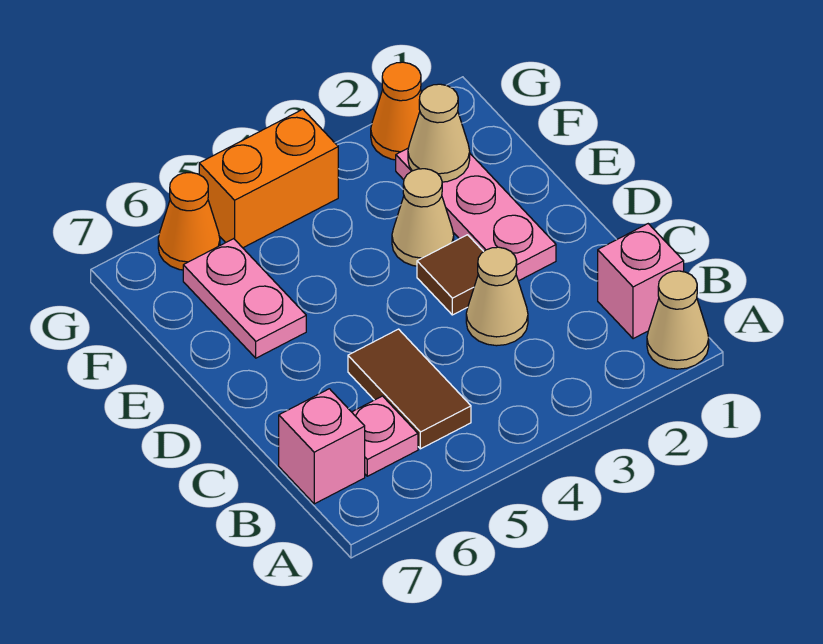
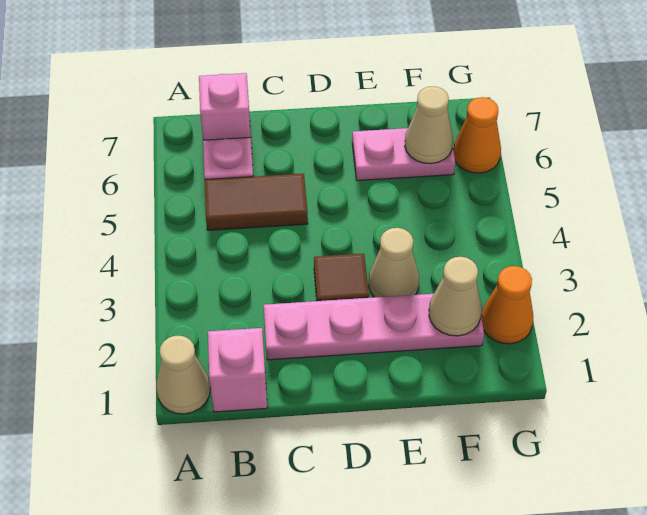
tan 1x1 cone [466,247,528,346] -> tan 1x1 cone moved to [405,87,453,164]
pink 1x3 plate [396,148,556,281] -> pink 1x4 plate [264,294,484,360]
orange 1x2 brick [199,109,338,248] -> none

